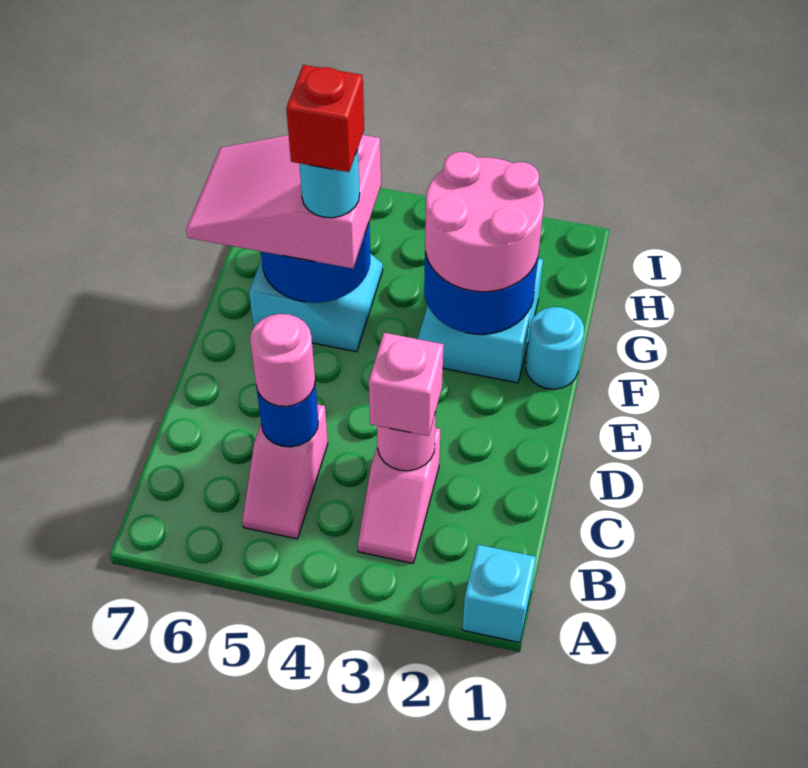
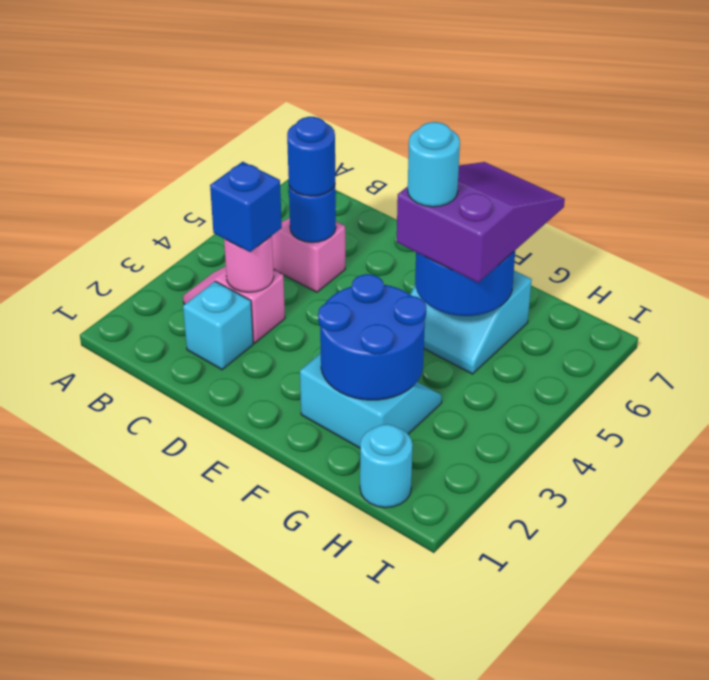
cyan 1x1 brick [462,544,536,643] -> cyan 1x1 brick moved to [183,281,253,370]
pink 1x1 brick [369,333,444,436] -> blue 1x1 brick [210,162,282,252]
pink 1x1 round brick [250,314,315,406] -> blue 1x1 round brick [287,117,335,196]
cyan 1x1 round brick [526,307,584,389] -> cyan 1x1 round brick moved to [360,424,413,508]
pink 2x2 round brick [425,152,544,292] -> none
pink 2x3 slope [186,135,381,269] -> purple 2x3 slope [397,162,565,283]
red 1x1 brick [286,65,364,172] -> none

